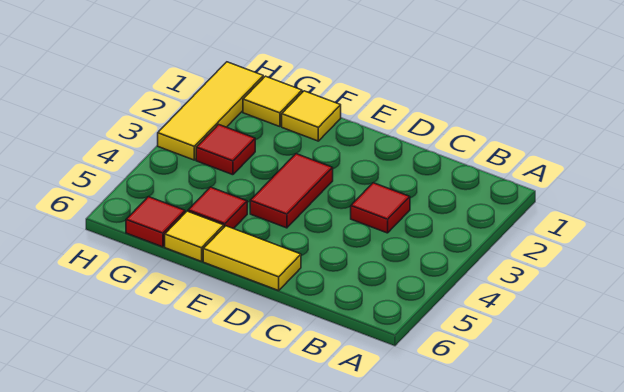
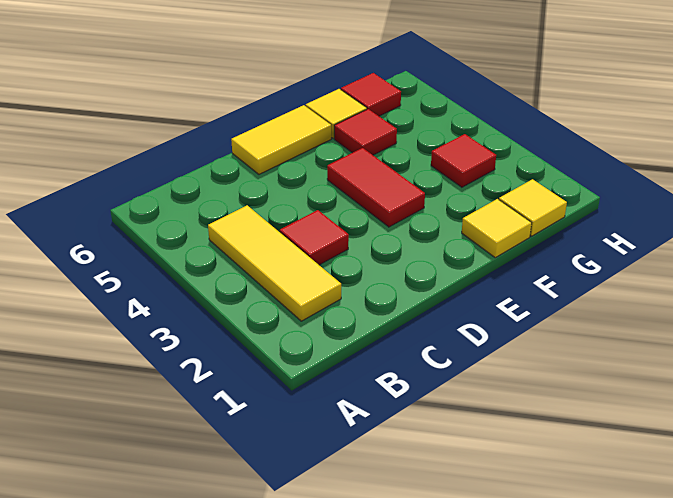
yellow 1x3 tile [158,62,263,160] -> yellow 1x3 tile moved to [208,205,341,321]

